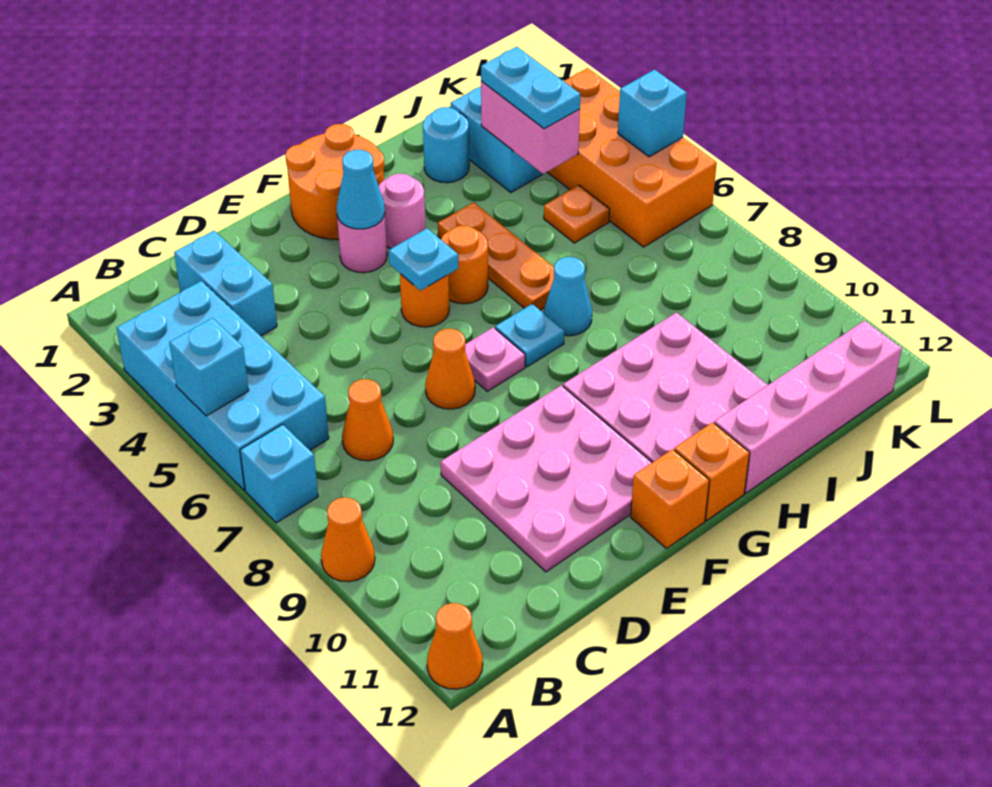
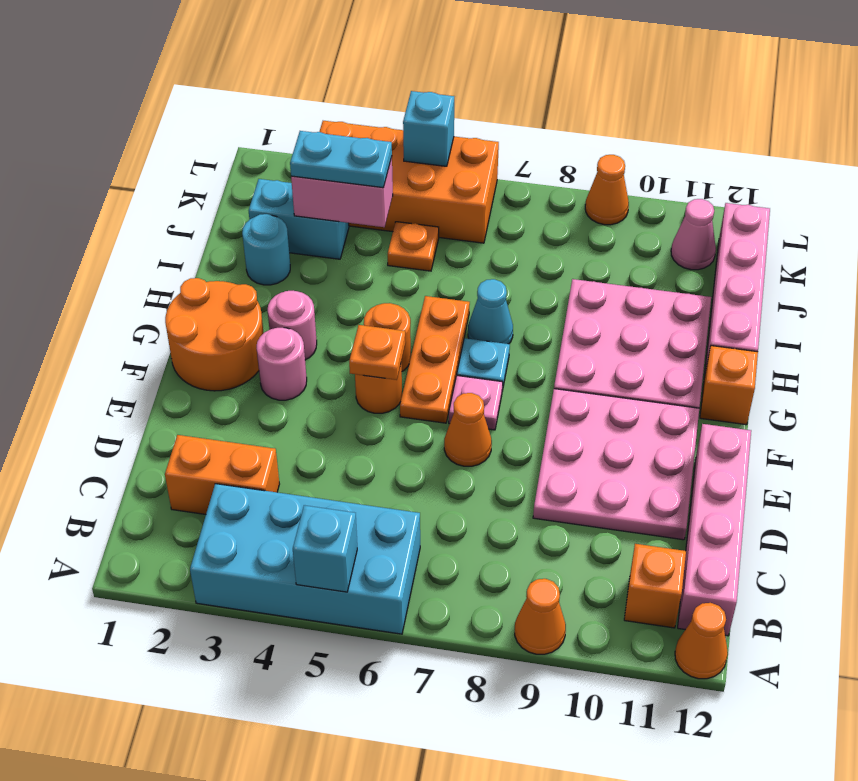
cyan 1x1 brick [240,424,318,523] -> none
none -> pink 1x4 brick [678,424,751,636]
cyan 1x2 brick [174,231,277,336] -> orange 1x2 brick [165,435,279,514]
orange 1x1 cone [342,379,393,461] -> orange 1x1 cone moved to [585,155,629,225]
cyan 1x1 cone [336,150,385,229] -> none
cyan 1x1 plate [389,228,458,291] -> orange 1x1 plate [349,325,406,380]
orange 1x1 brick [631,449,710,549] -> orange 1x1 brick moved to [624,544,686,628]
orange 1x3 plate [438,202,554,310] -> orange 1x3 plate turned to [400,296,470,423]
none -> pink 1x1 cone [671,199,716,270]

